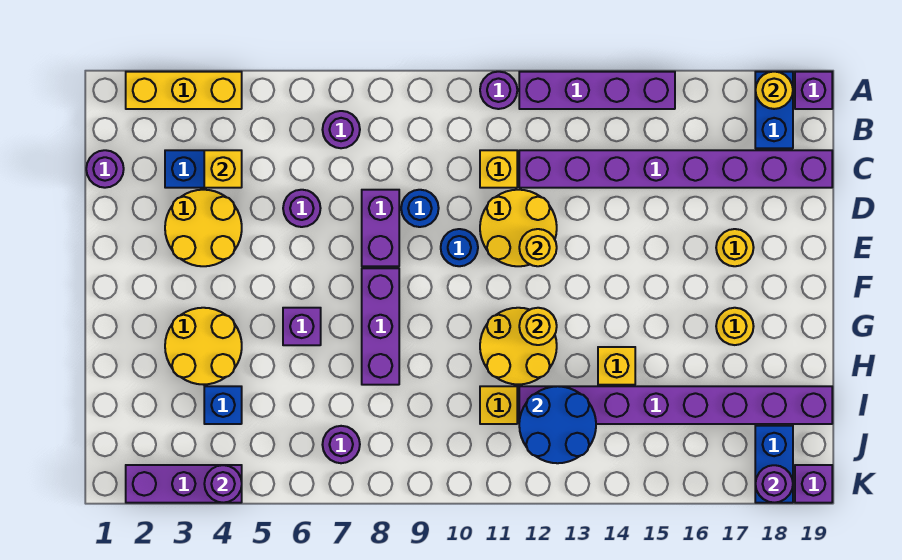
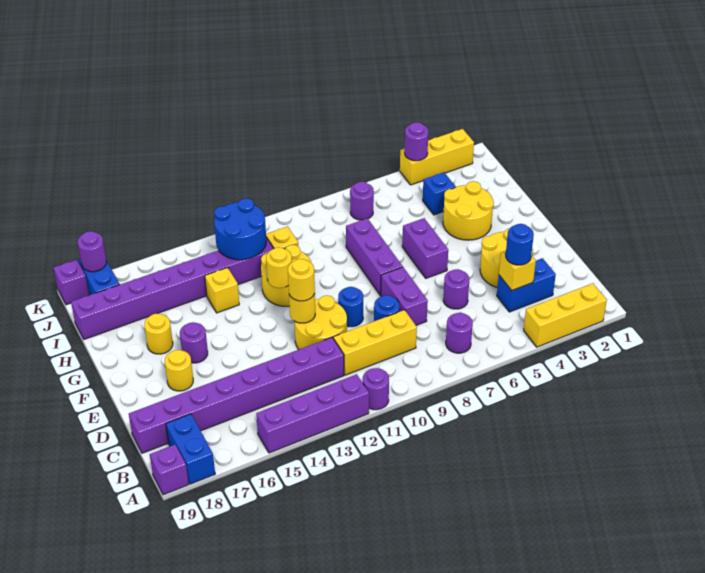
yellow 1x1 round brick [755,72,793,109] -> yellow 1x1 round brick moved to [288,259,315,301]
purple 1x1 round brick [86,150,124,188] -> purple 1x1 round brick moved to [180,322,208,363]
none -> blue 1x1 round brick [506,224,534,265]
yellow 1x1 brick [480,150,517,188] -> yellow 1x3 brick [333,310,417,375]
purple 1x1 brick [283,308,321,345] -> purple 1x2 brick [402,218,448,278]
purple 1x3 brick [126,465,242,503] -> yellow 1x3 brick [400,129,474,185]

